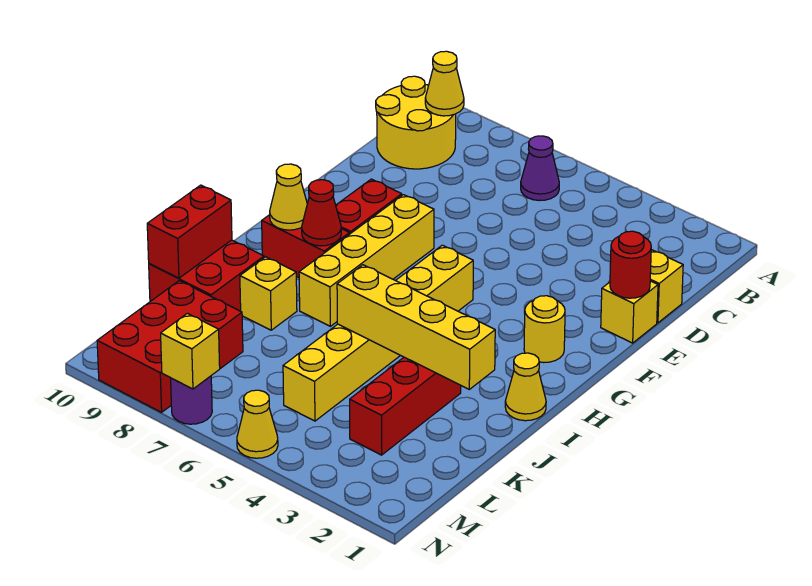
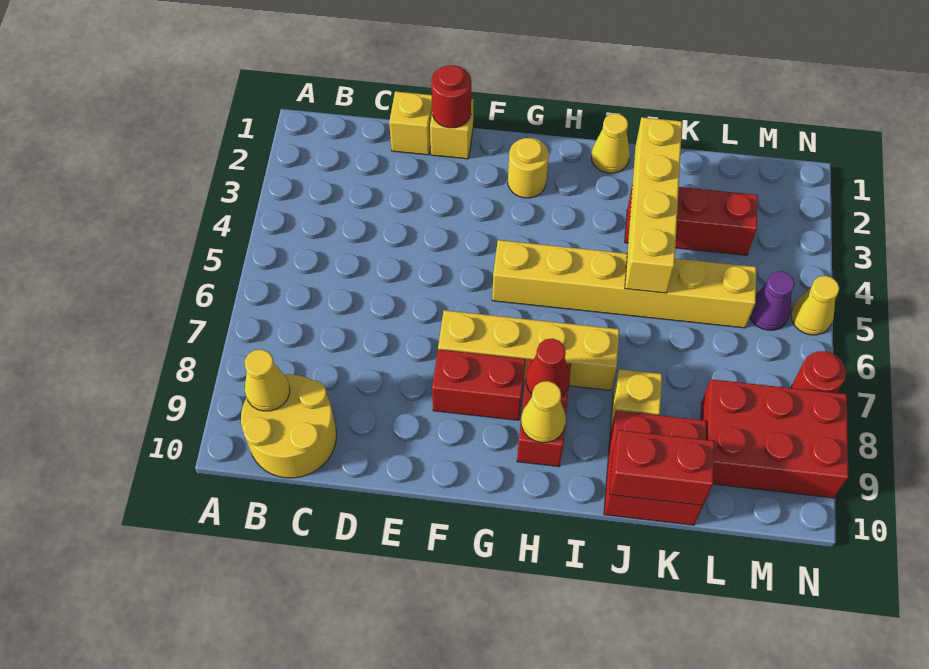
purple 1x1 cone [521,136,559,201] -> purple 1x1 cone moved to [750,271,795,330]
purple 1x1 round brick [171,376,212,424] -> red 1x1 round brick [791,351,846,393]
yellow 1x1 brick [161,313,220,389] -> none

